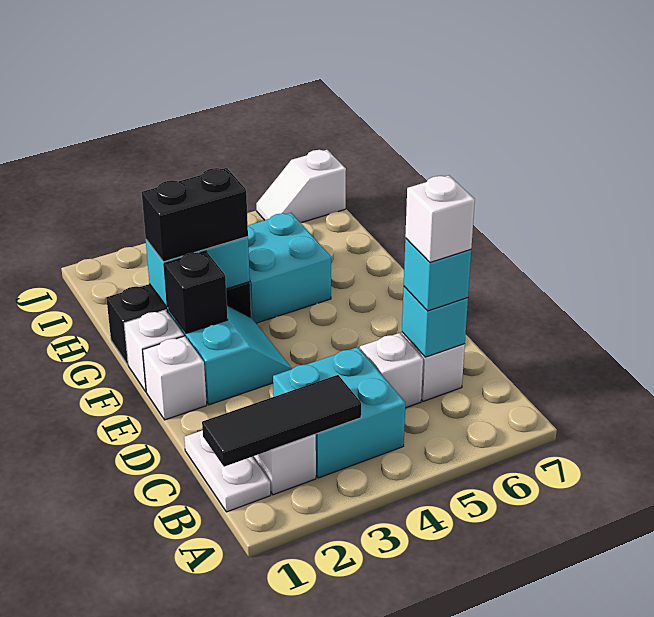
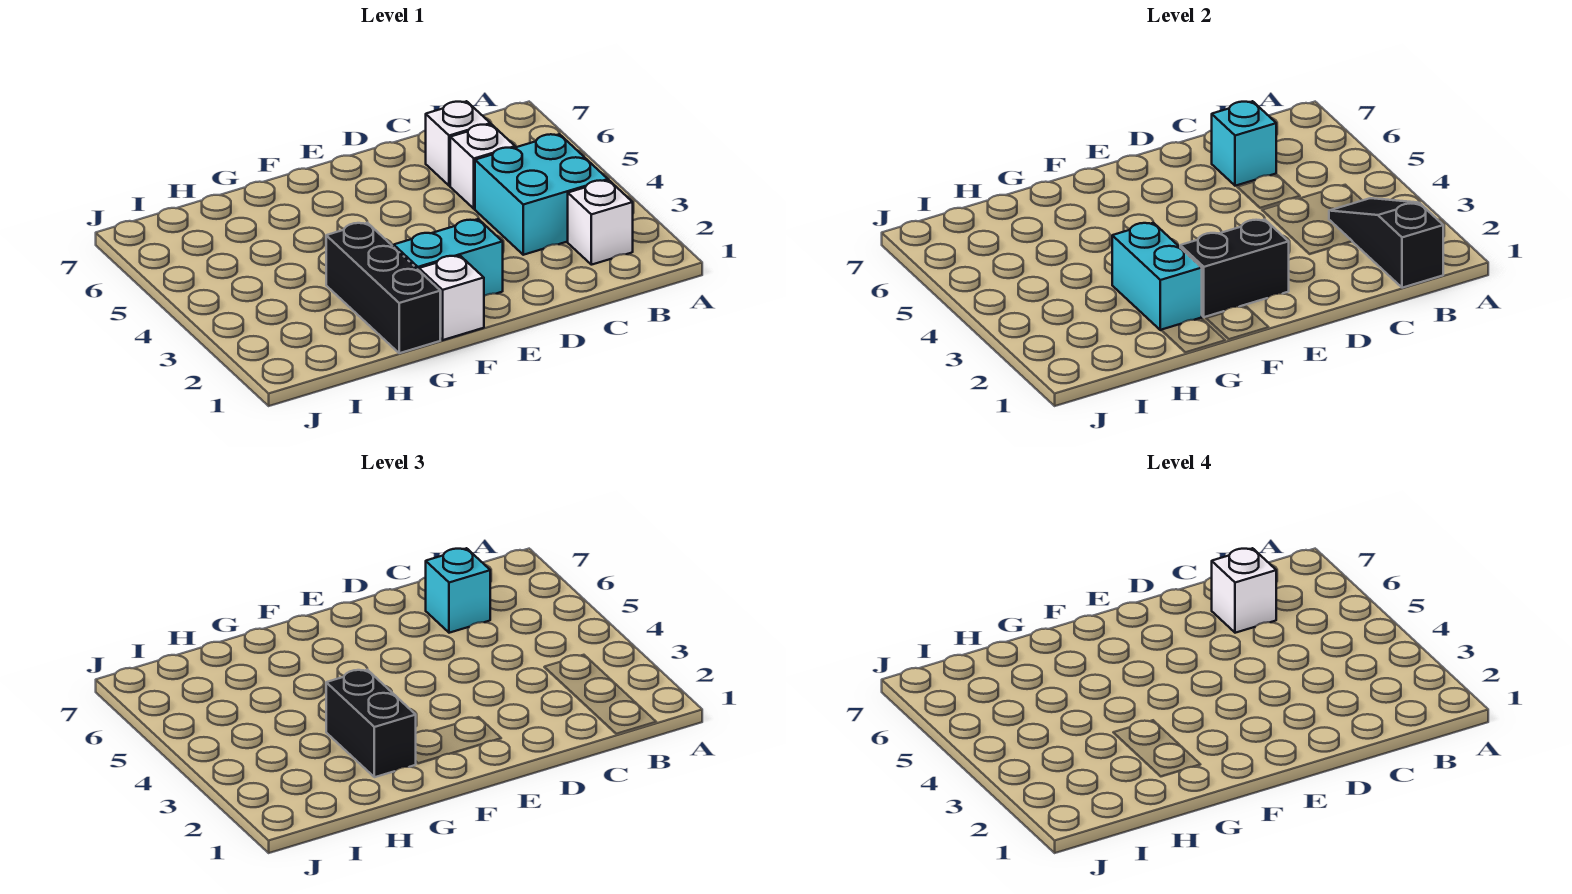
white 1x2 plate [184,430,271,512] -> none
black 1x3 tile [202,375,361,467] -> black 1x3 slope [1329,198,1443,288]
white 1x1 brick [143,336,207,420] -> none
black 1x1 brick [164,251,228,333] -> black 1x2 brick [1180,220,1289,317]
cyan 2x2 brick [248,213,331,323] -> none
white 1x2 slope [256,150,346,223] -> none

